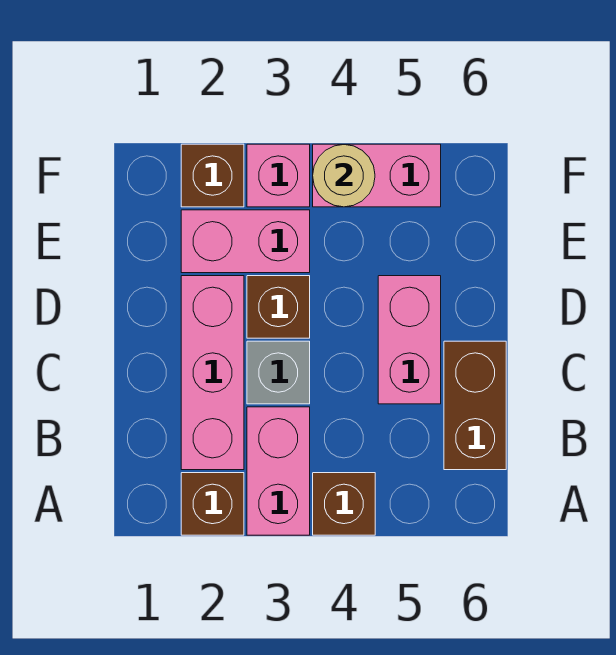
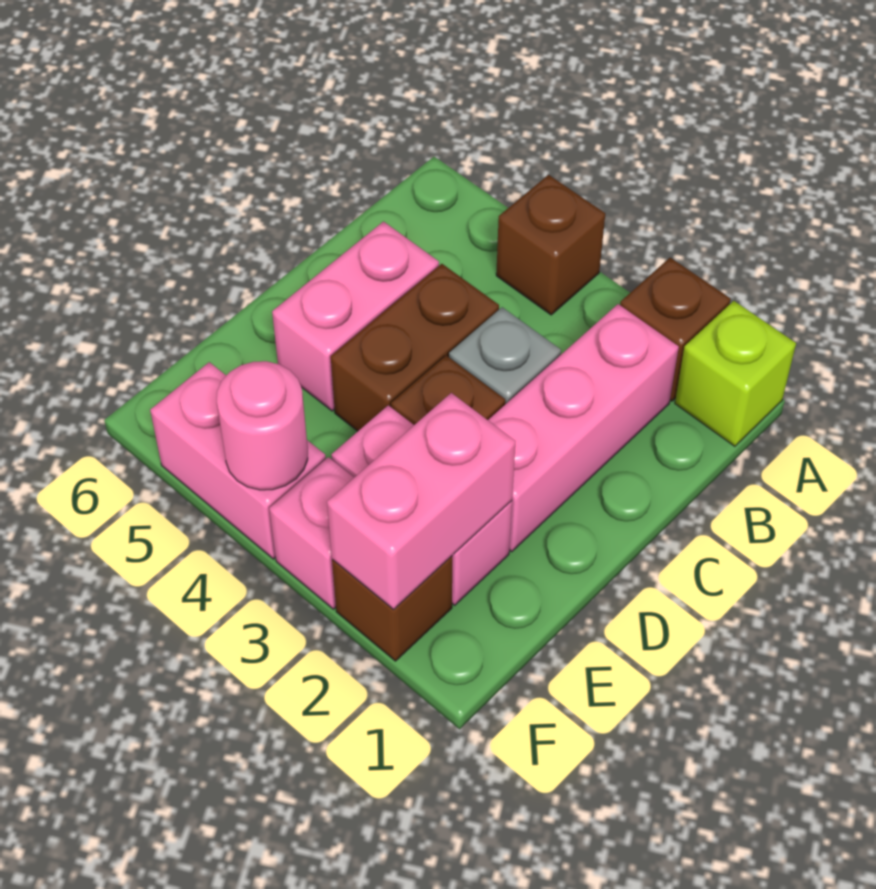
none -> lime 1x1 brick [675,301,796,446]
pink 1x2 brick [247,407,310,535] -> pink 1x2 brick moved to [327,393,515,609]
brown 1x2 brick [444,341,506,470] -> brown 1x2 brick moved to [331,264,499,431]
tan 1x1 round brick [313,144,375,207] -> pink 1x1 round brick [217,361,308,490]

